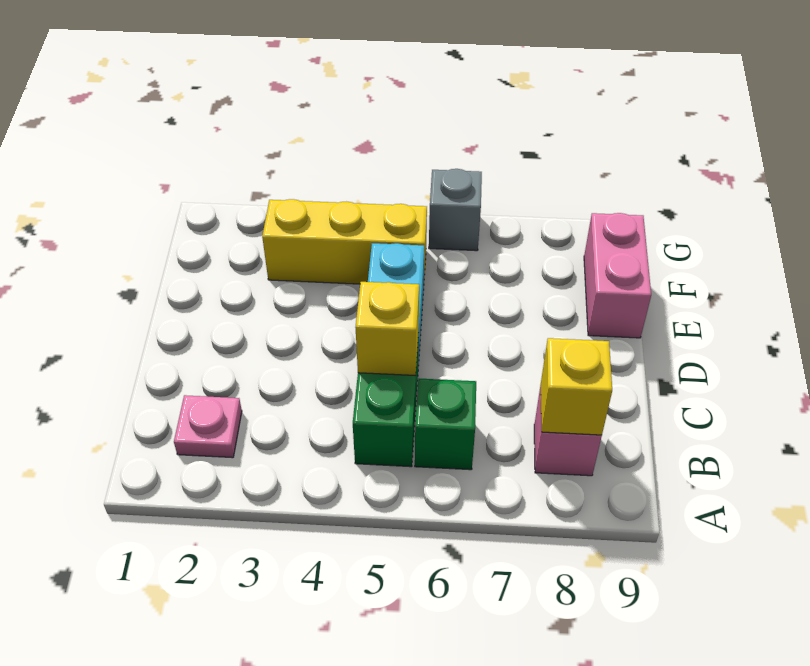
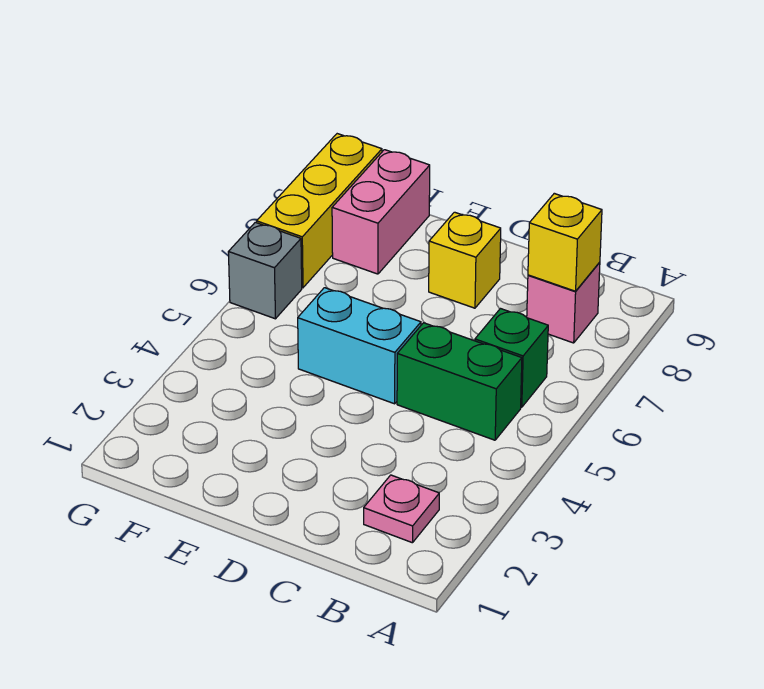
yellow 1x1 brick [355,282,419,376] -> yellow 1x1 brick moved to [429,212,501,308]
pink 1x2 brick [584,213,651,338] -> pink 1x2 brick turned to [332,150,430,274]
yellow 1x3 brick [262,199,427,284] -> yellow 1x3 brick moved to [257,134,382,288]

